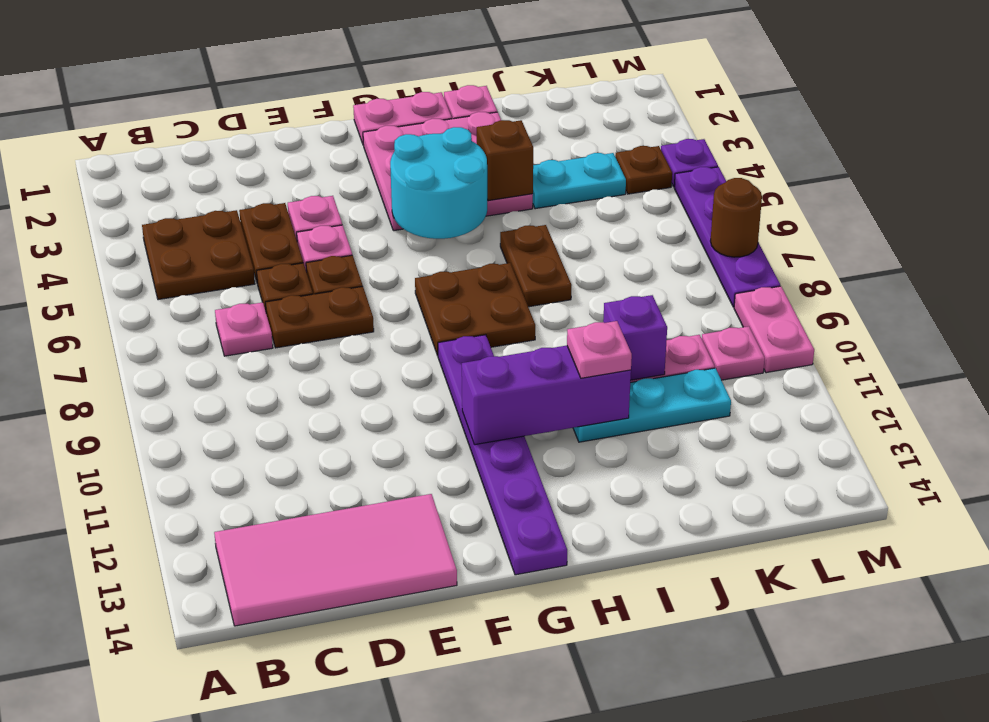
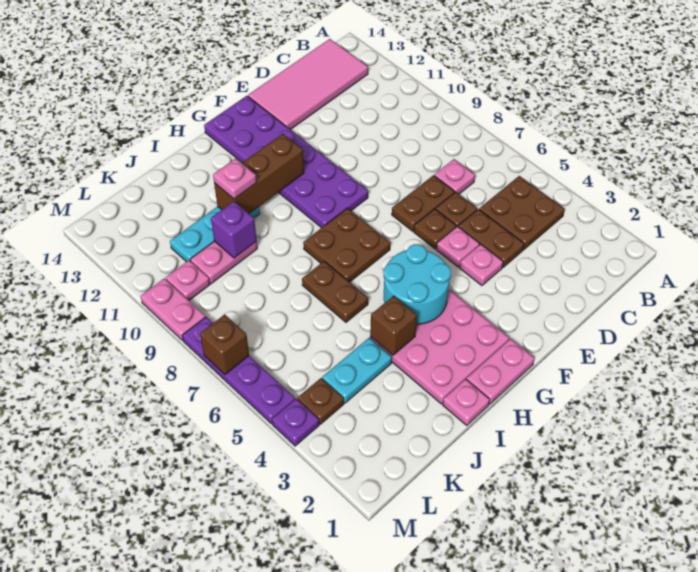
purple 1x6 plate [438,335,567,575] -> purple 2x6 plate [204,96,368,228]
purple 1x3 brick [462,346,631,445] -> brown 1x3 brick [214,134,304,213]
brown 1x1 round brick [711,178,762,257] -> brown 1x1 brick [200,314,249,374]

